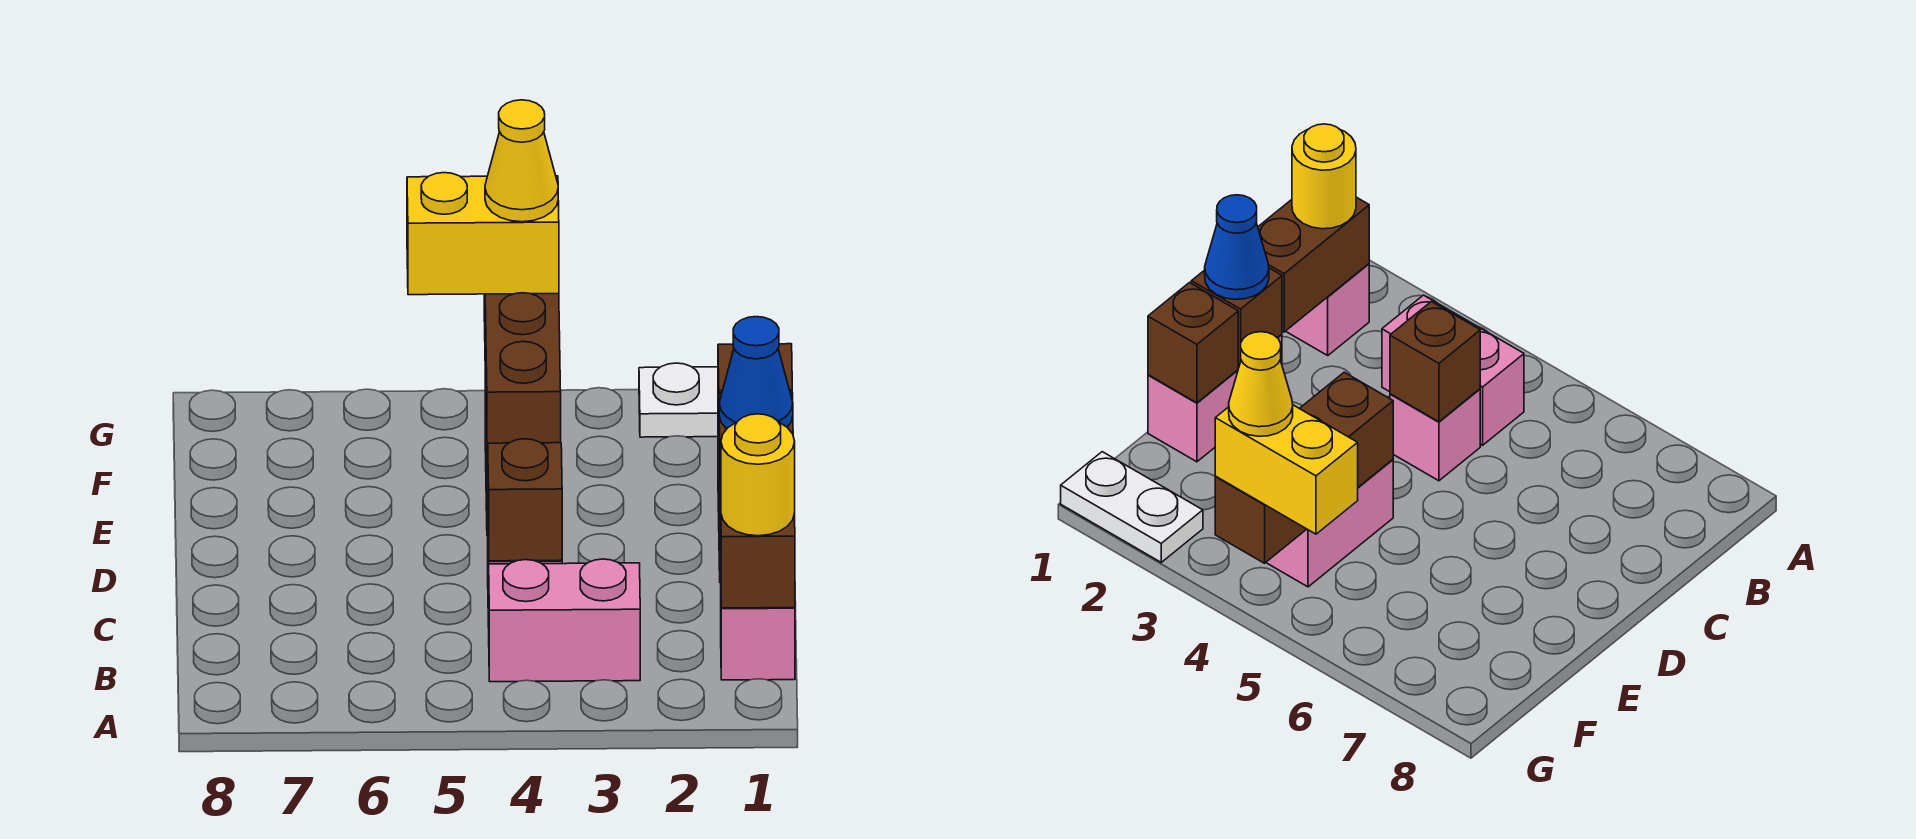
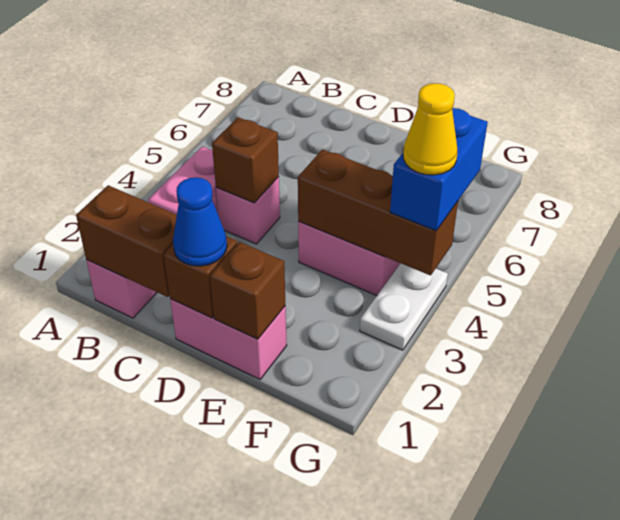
yellow 1x1 round brick [721,414,795,536] -> none
white 1x2 plate [639,363,718,437] -> white 1x2 plate moved to [360,263,448,350]
yellow 1x2 brick [407,173,559,295] -> blue 1x2 brick [390,108,488,231]

